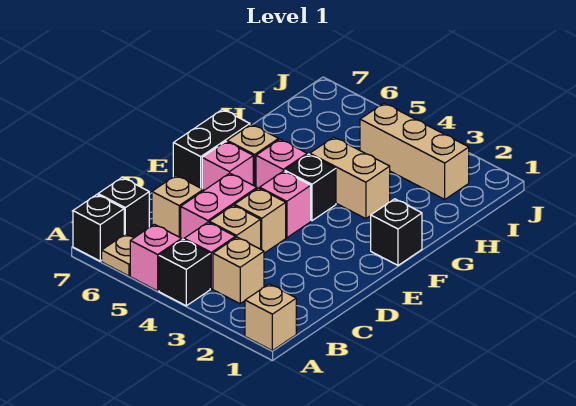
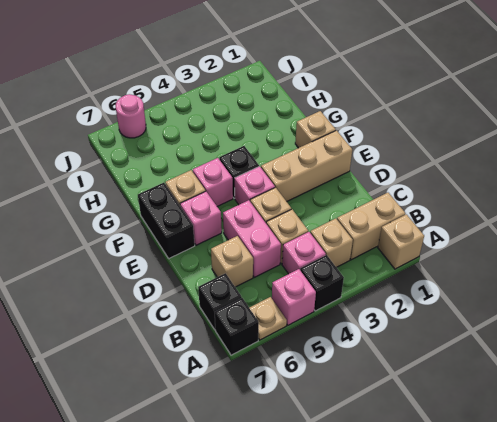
black 1x1 brick [371,199,422,265] -> tan 1x1 brick [295,111,336,148]
tan 1x2 brick [310,137,390,219] -> tan 1x2 brick moved to [337,193,405,260]
tan 1x3 brick [360,103,469,199] -> tan 1x3 brick moved to [261,130,352,202]
none -> pink 1x1 round brick [116,94,146,138]

